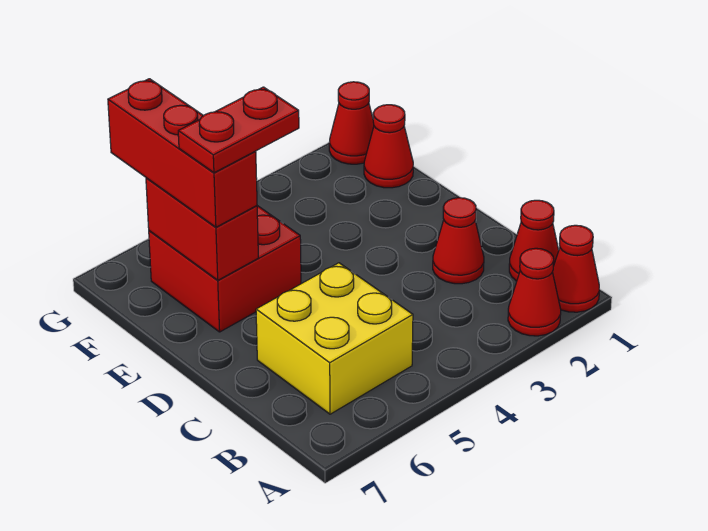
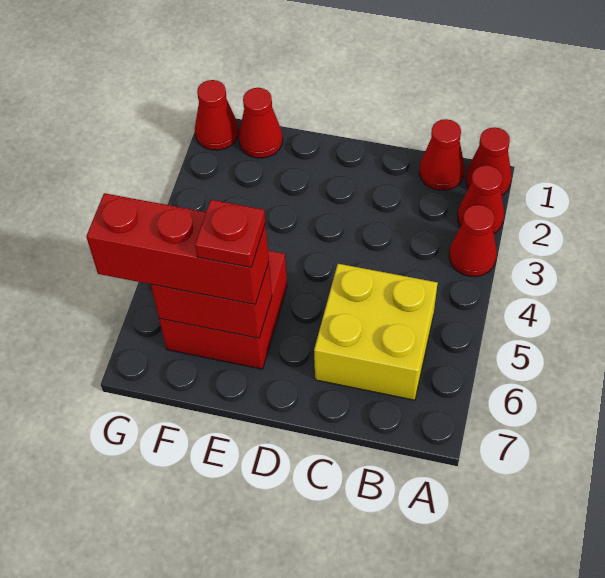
red 1x1 cone [433,198,484,284] -> red 1x1 cone moved to [449,205,497,277]
red 1x2 plate [178,87,299,173] -> red 1x1 plate [195,200,265,268]

